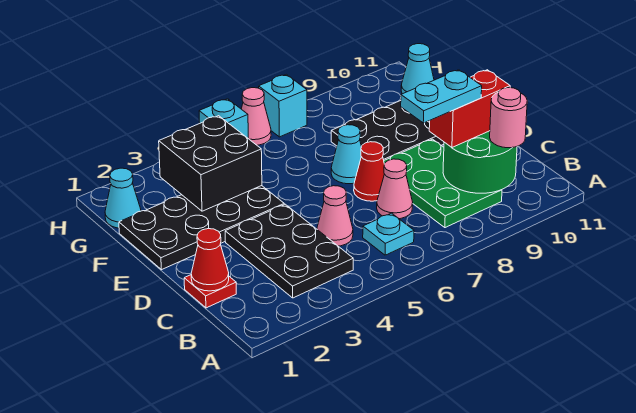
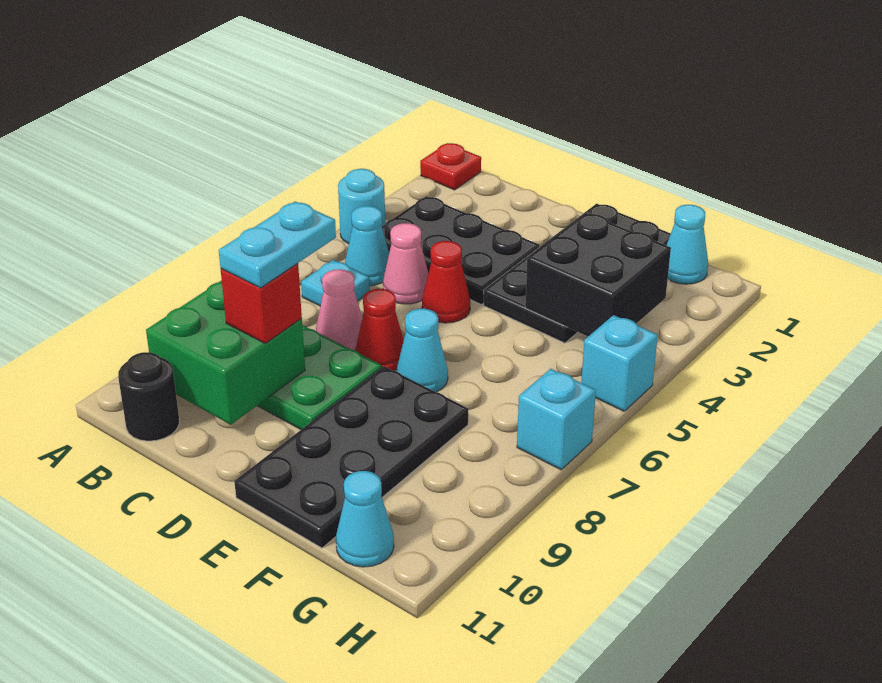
none -> cyan 1x1 round brick [338,169,385,244]
none -> cyan 1x1 cone [345,206,389,286]
green 2x2 round brick [443,131,517,193] -> green 2x2 brick [146,280,305,425]
pink 1x1 round brick [490,88,527,148] -> none
none -> black 1x1 round brick [118,352,179,441]
red 1x1 plate [184,275,236,308] -> red 1x1 plate moved to [420,143,481,190]
red 1x1 cone [191,229,229,291] -> red 1x1 cone moved to [422,241,470,323]
red 1x2 brick [429,70,510,147] -> red 1x1 brick [221,263,302,343]
pink 1x1 cone [242,88,271,145] -> none

